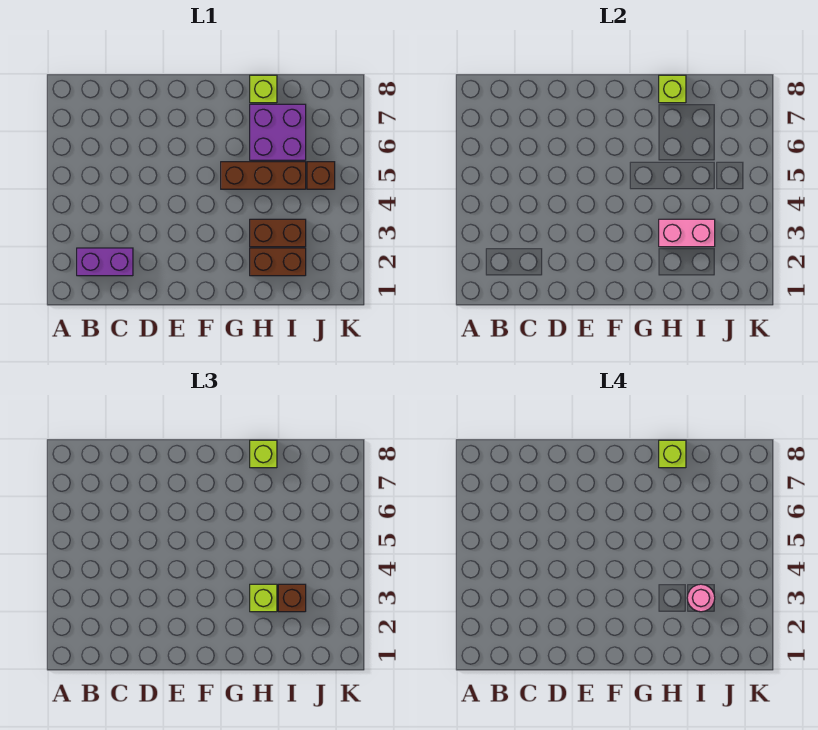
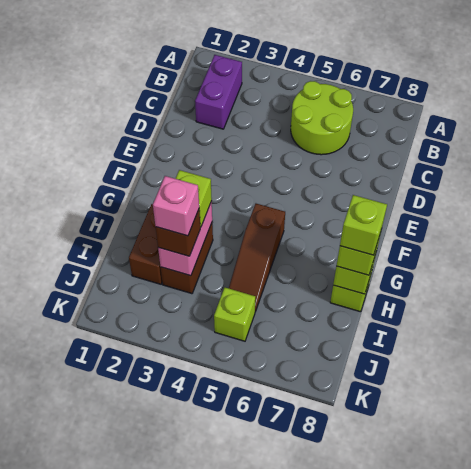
none -> lime 2x2 round brick [291,81,353,155]
brown 1x3 brick [221,162,306,189] -> brown 1x3 slope [229,204,285,312]
purple 2x2 brick [250,104,306,160] -> none
pink 1x1 round brick [687,584,715,612] -> pink 1x1 brick [153,176,199,236]
brown 1x1 brick [307,162,335,189] -> lime 1x1 brick [214,288,255,341]

